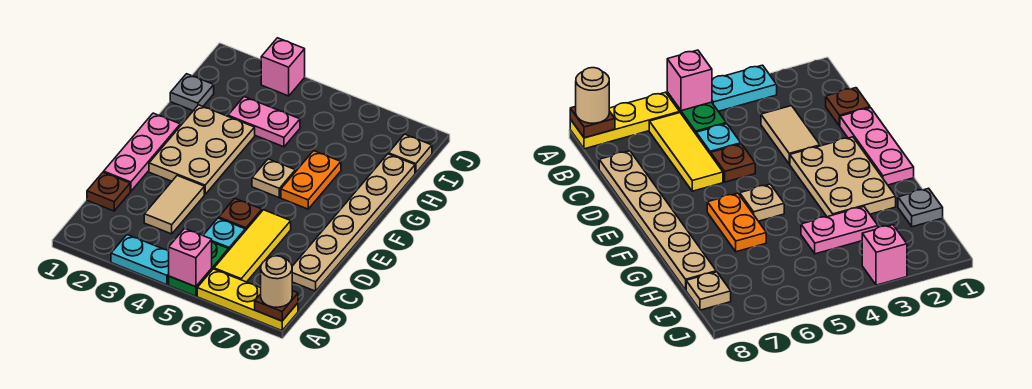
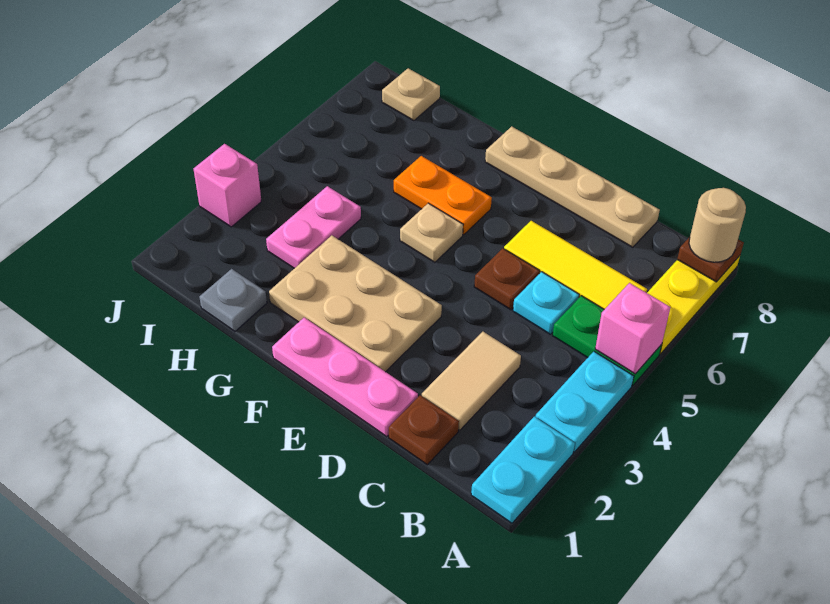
none -> cyan 1x2 plate [471,417,575,523]
tan 1x2 tile [144,176,204,234] -> tan 1x2 tile turned to [422,332,521,430]
tan 1x6 plate [292,154,415,291] -> tan 1x4 plate [485,126,660,247]

